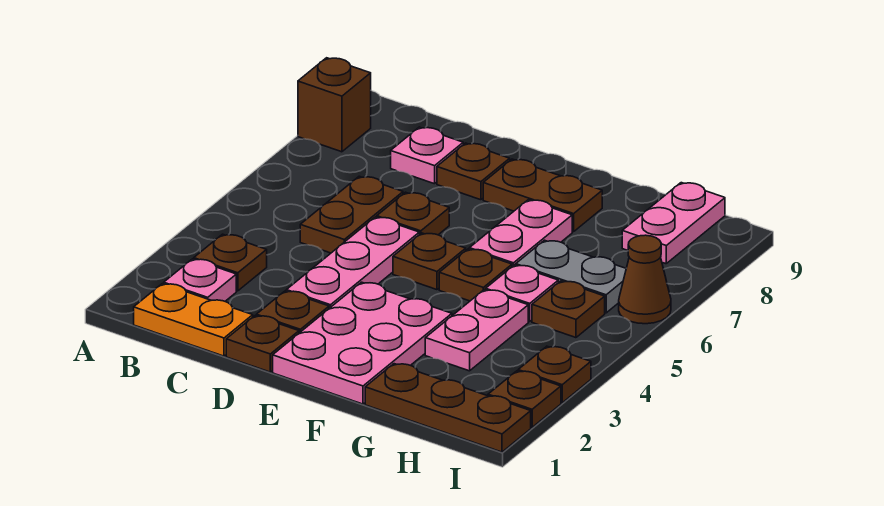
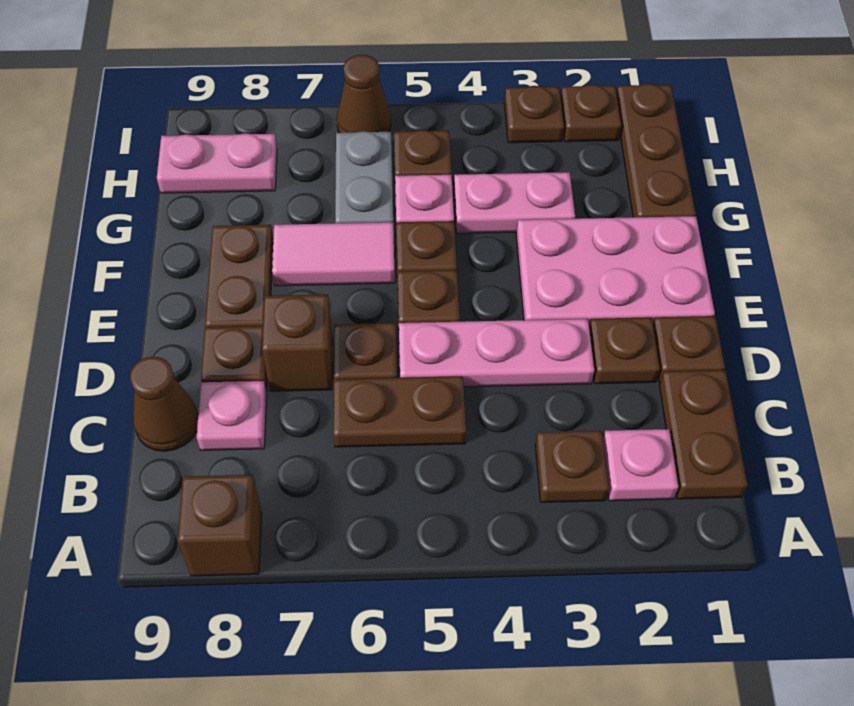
orange 1x2 plate [134,284,253,356] -> brown 1x2 plate [659,370,748,499]
none -> brown 1x1 cone [130,357,198,451]
none -> brown 1x1 brick [262,294,333,391]
pink 1x2 plate [469,200,572,266] -> pink 1x2 tile [272,222,395,286]

